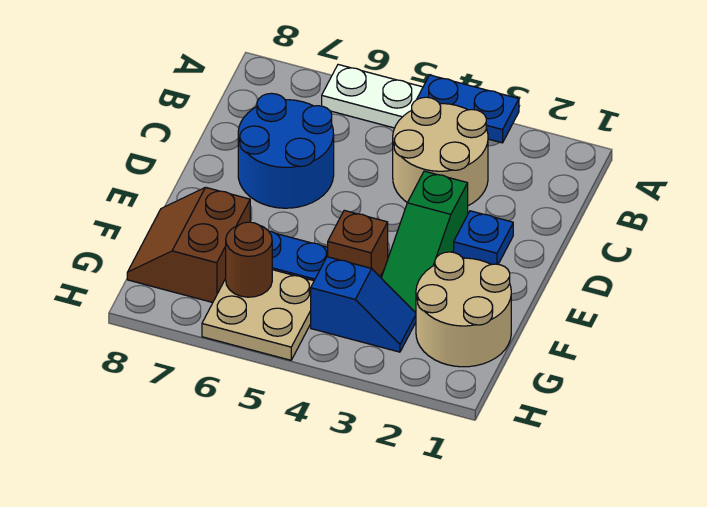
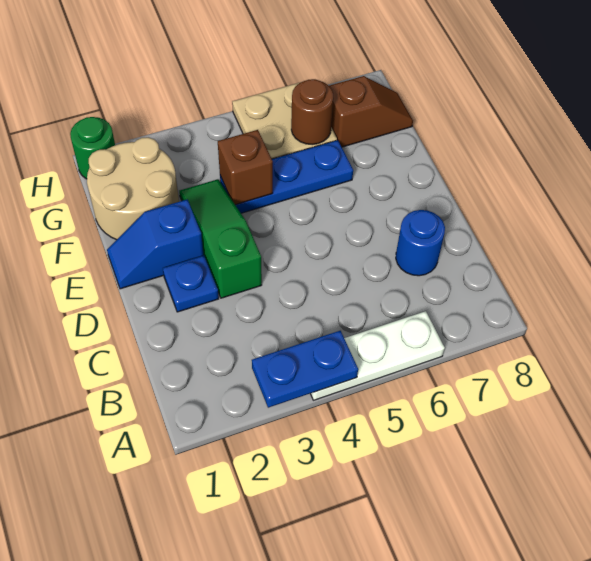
tan 2x2 round brick [393,97,488,206] -> none
blue 2x2 round brick [238,93,334,208] -> blue 1x1 round brick [396,210,445,276]
brown 2x2 slope [127,187,250,302] -> brown 1x2 slope [329,76,413,147]
blue 1x2 slope [311,257,416,352] -> blue 1x2 slope moved to [107,200,203,289]
none -> green 1x1 round brick [70,117,115,179]

